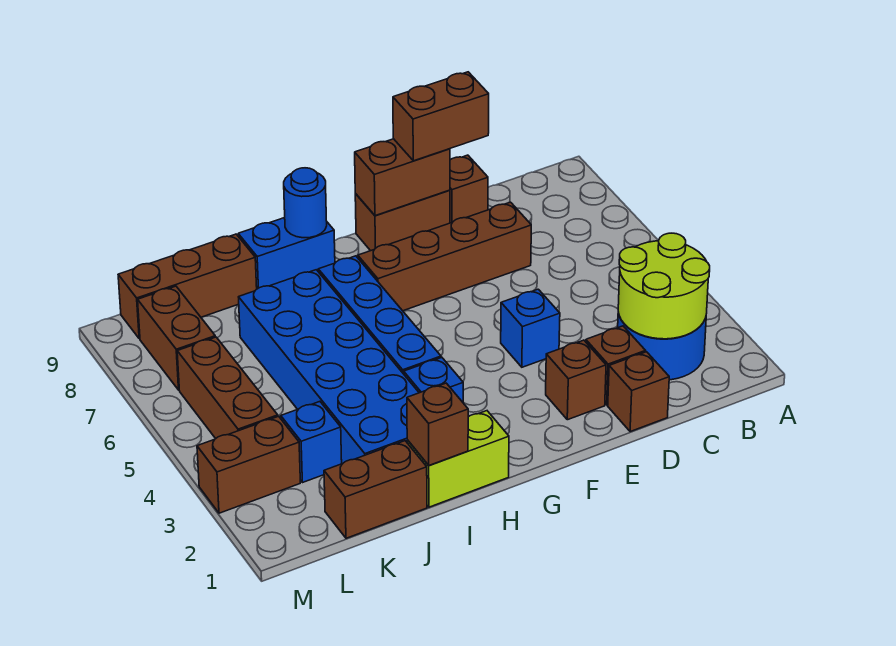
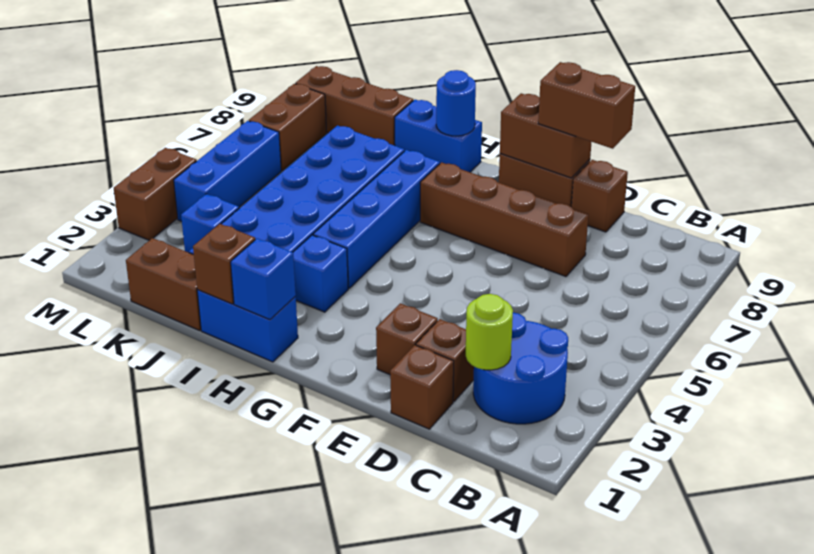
lime 2x2 round brick [618,233,710,339] -> lime 1x1 round brick [466,294,513,370]
blue 1x1 brick [501,289,560,367] -> blue 1x1 brick moved to [231,238,296,320]
lime 1x2 brick [407,411,509,507] -> blue 1x2 brick [197,290,298,362]
brown 1x2 brick [197,416,300,513] -> brown 1x2 brick turned to [114,148,197,240]
brown 1x3 brick [177,337,278,439] -> blue 1x3 brick [174,121,281,221]

